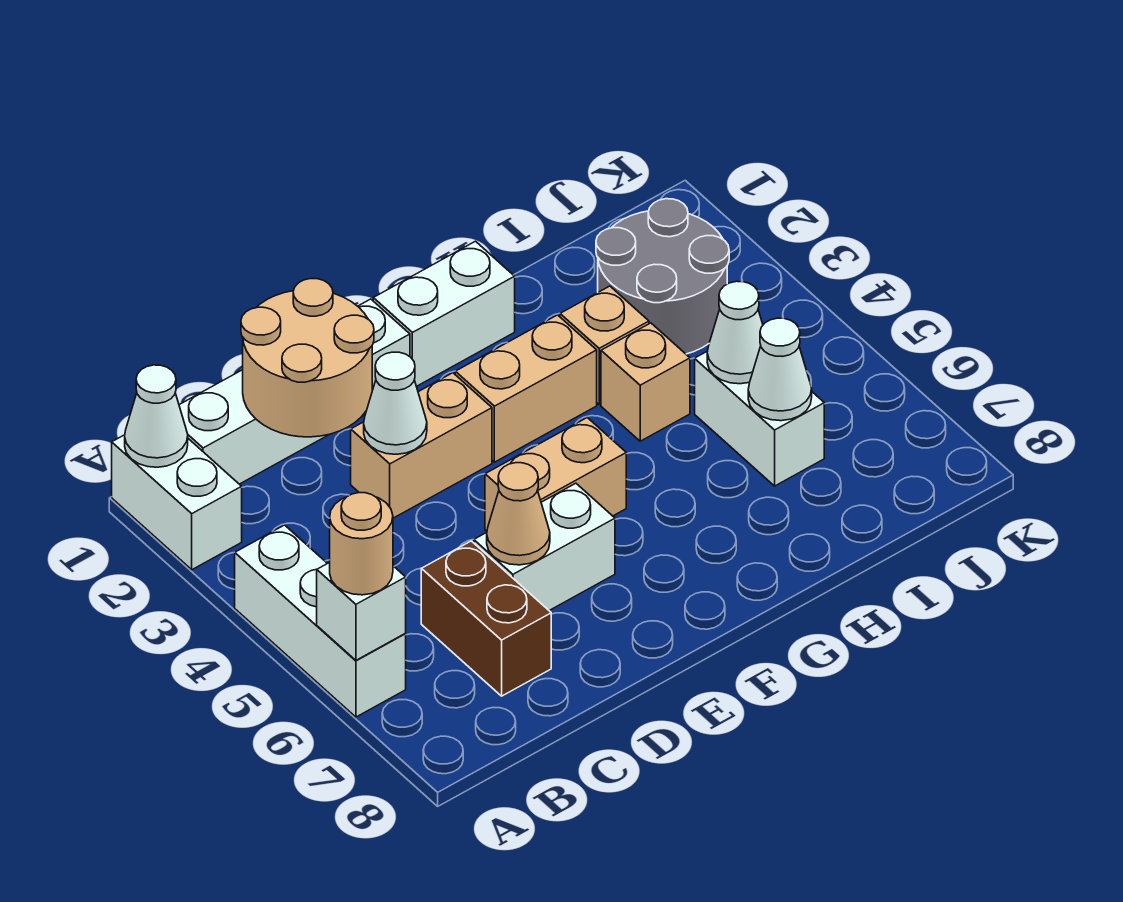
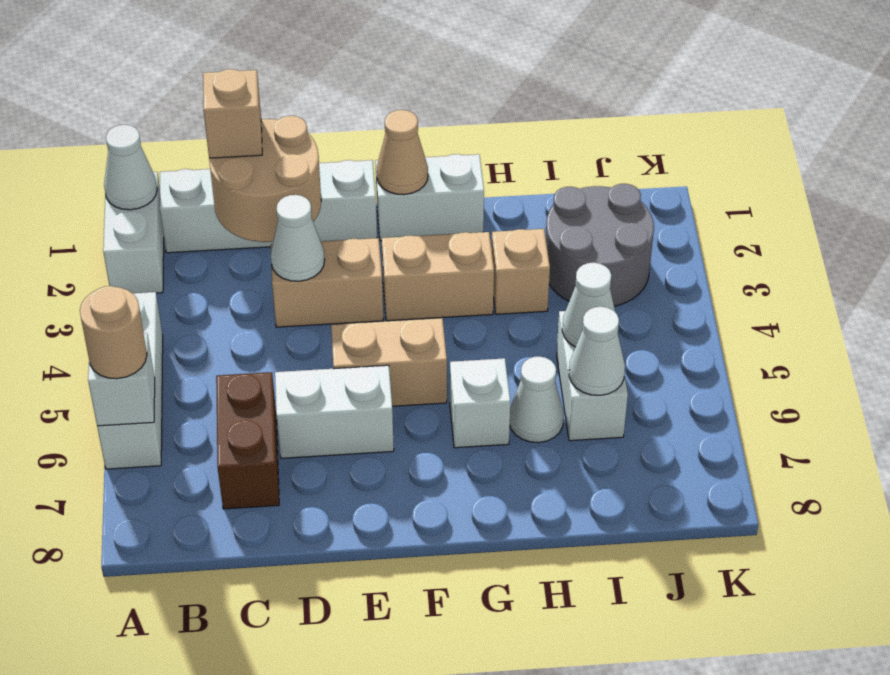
tan 1x1 cone [487,463,550,565] -> tan 1x1 cone moved to [377,110,428,195]
none -> white 1x1 brick [450,358,510,448]
tan 1x1 brick [601,323,690,441] -> tan 1x1 brick moved to [203,69,262,158]
none -> white 1x1 cone [510,356,564,443]

